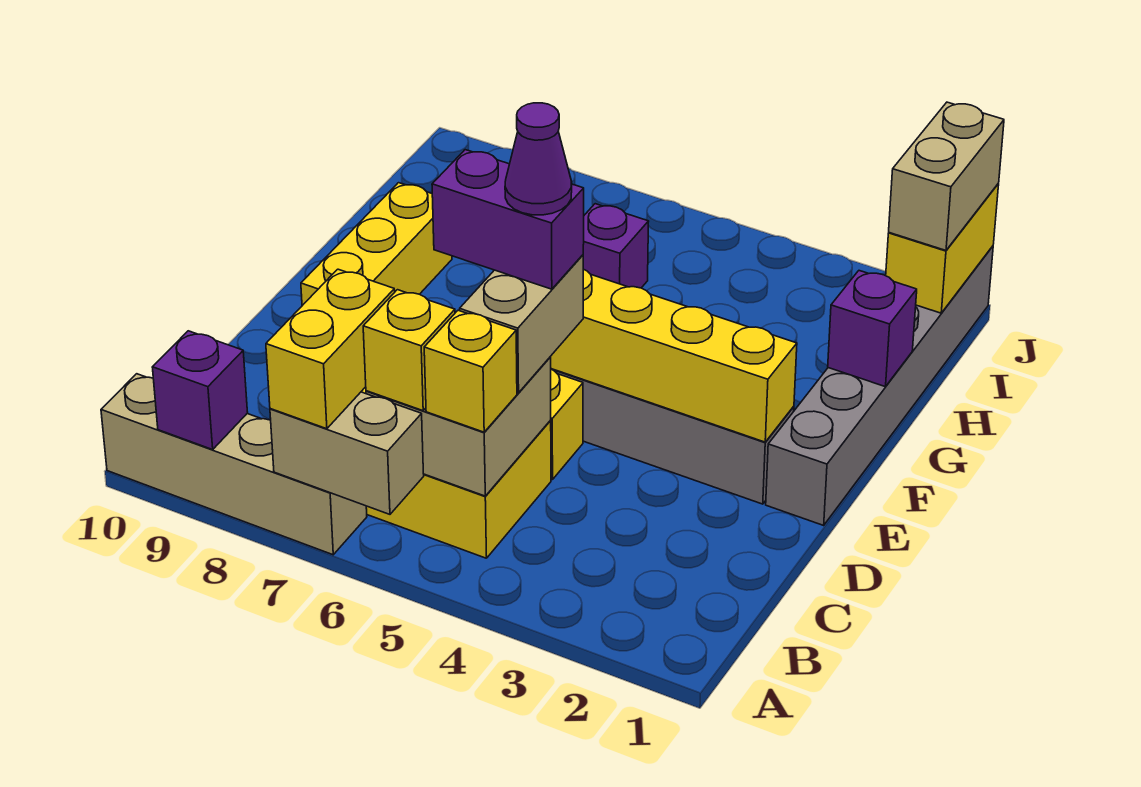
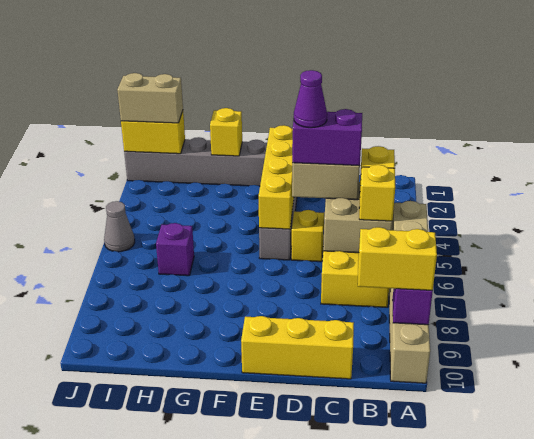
yellow 1x2 brick [266,269,395,429] -> yellow 1x2 brick moved to [358,227,437,290]
purple 1x2 brick [432,150,584,289] -> purple 1x2 brick turned to [292,109,362,166]
yellow 1x3 brick [301,183,452,306] -> yellow 1x3 brick moved to [241,316,354,379]
purple 1x1 brick [828,271,917,387] -> yellow 1x1 brick [210,108,242,156]
none -> grey 1x1 cone [104,201,135,252]

